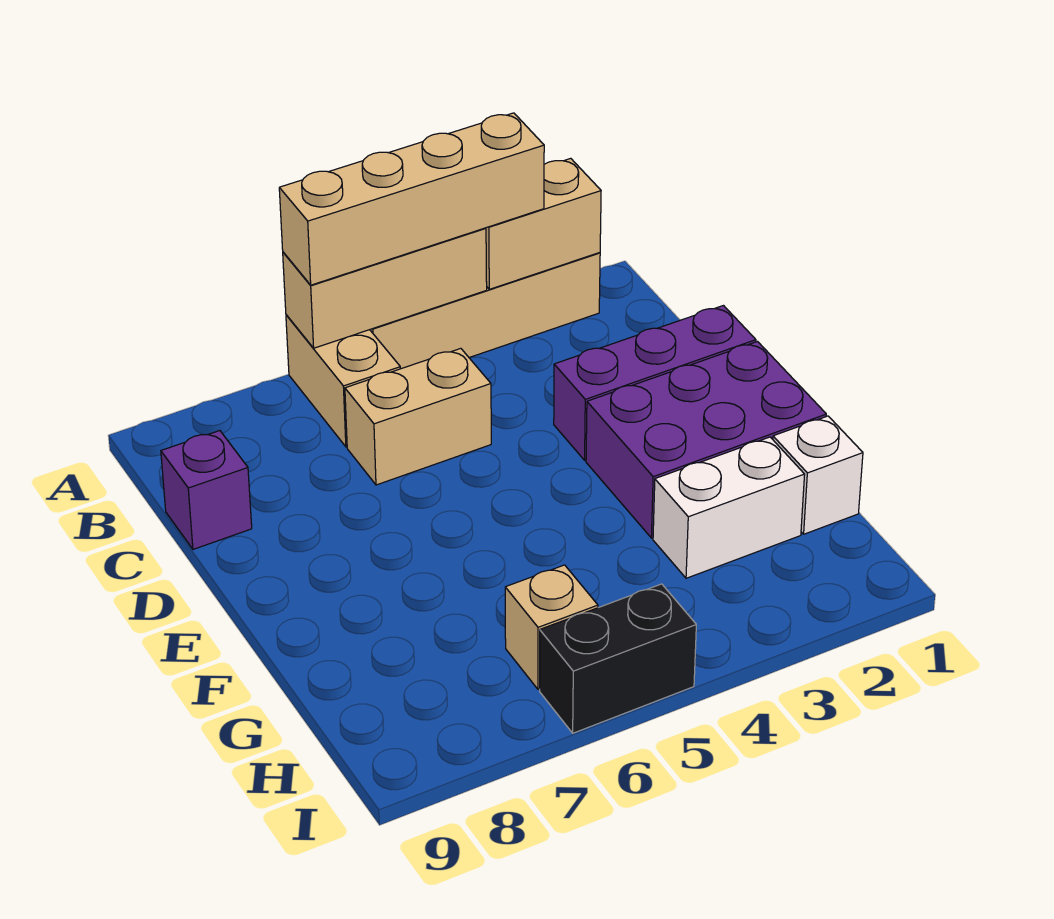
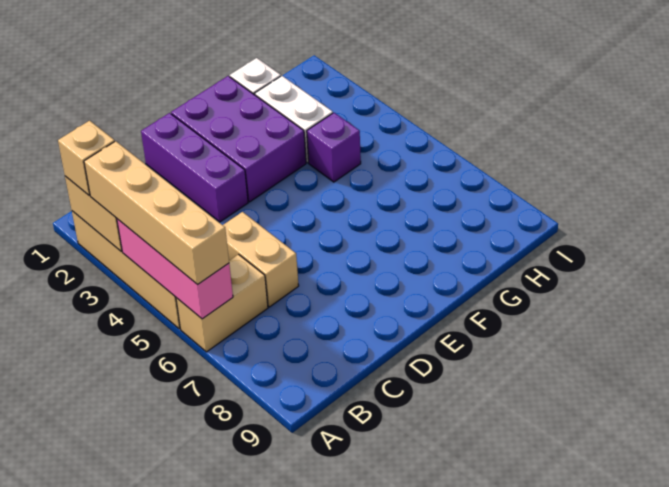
tan 1x3 brick [283,228,487,348] -> pink 1x3 brick [117,219,233,319]
purple 1x1 brick [161,431,252,549] -> purple 1x1 brick moved to [307,113,361,182]
tan 1x1 brick [505,565,598,689] -> tan 1x1 brick moved to [58,121,115,195]
black 1x2 brick [540,584,696,733] -> none

